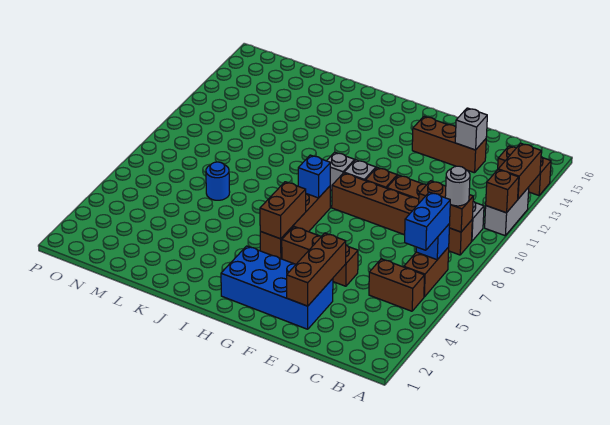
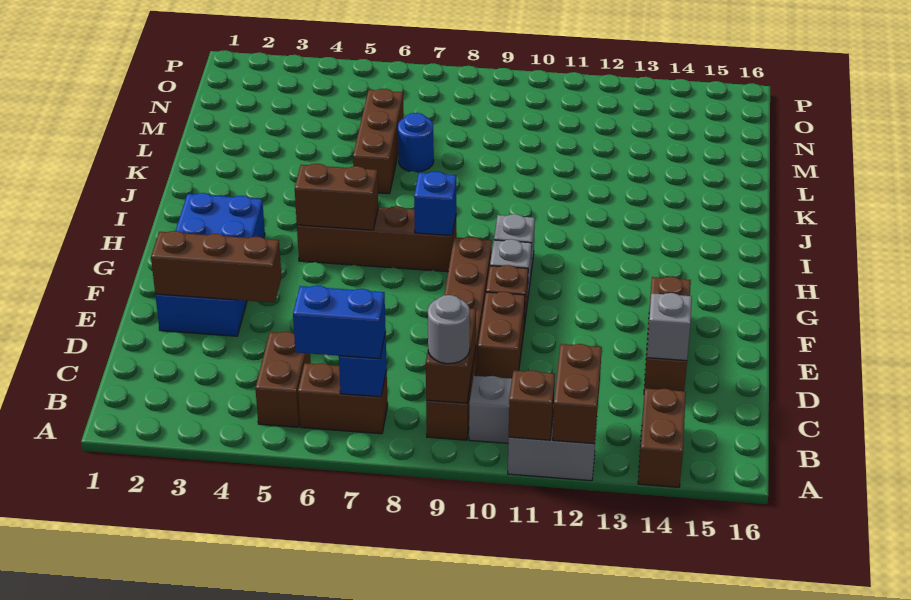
brown 1x2 brick [498,143,541,199] -> brown 1x2 brick turned to [553,344,602,444]
brown 1x3 brick [282,227,358,286] -> brown 1x3 brick moved to [353,89,403,194]

